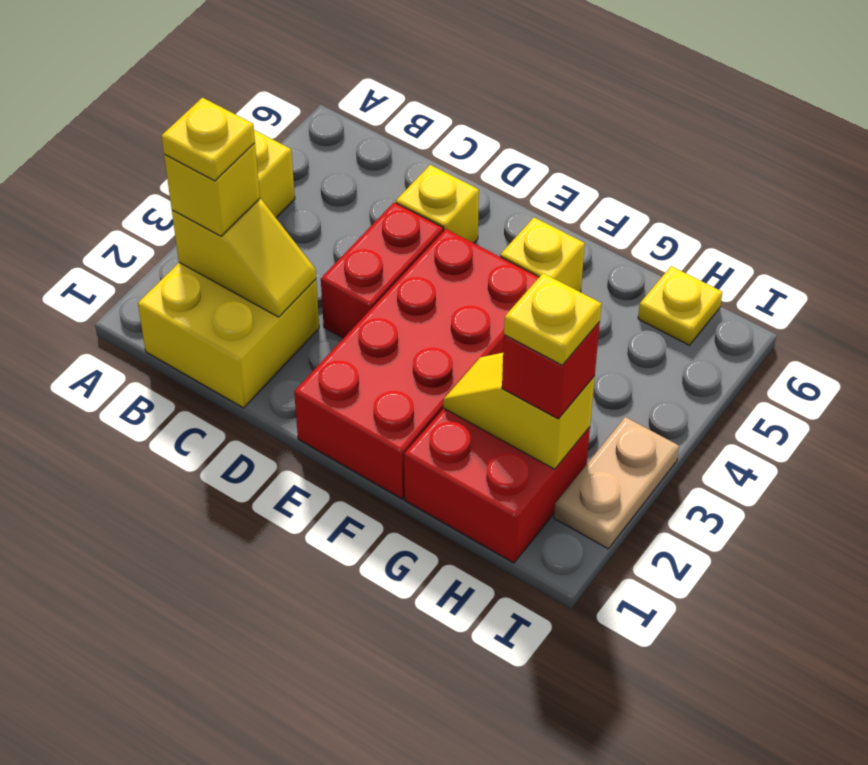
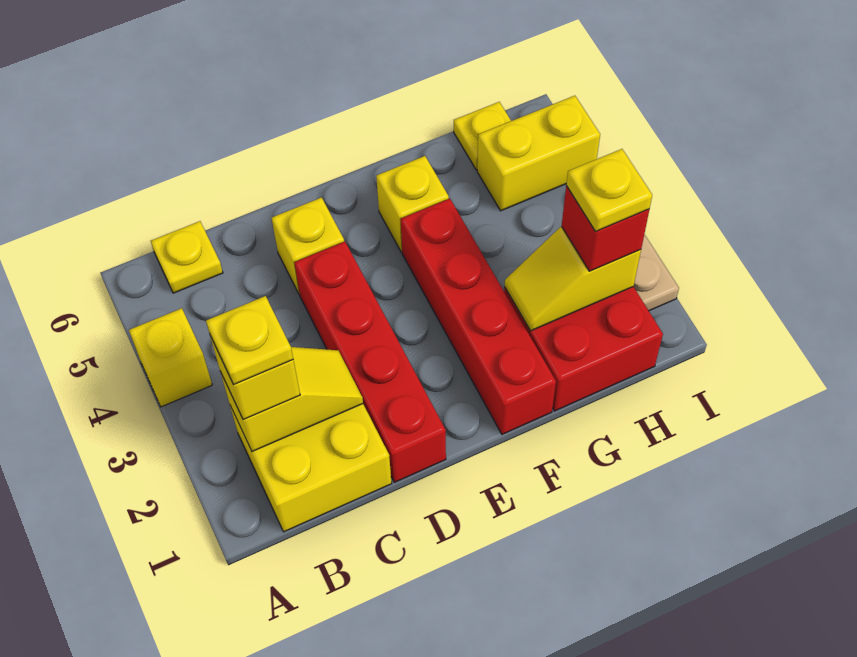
none -> yellow 1x1 plate [151,221,223,293]
red 1x2 brick [321,202,443,338] -> red 1x4 brick [294,241,446,482]
red 2x4 brick [294,229,539,499] -> red 1x4 brick [400,198,556,434]
none -> yellow 1x2 brick [477,96,600,211]

